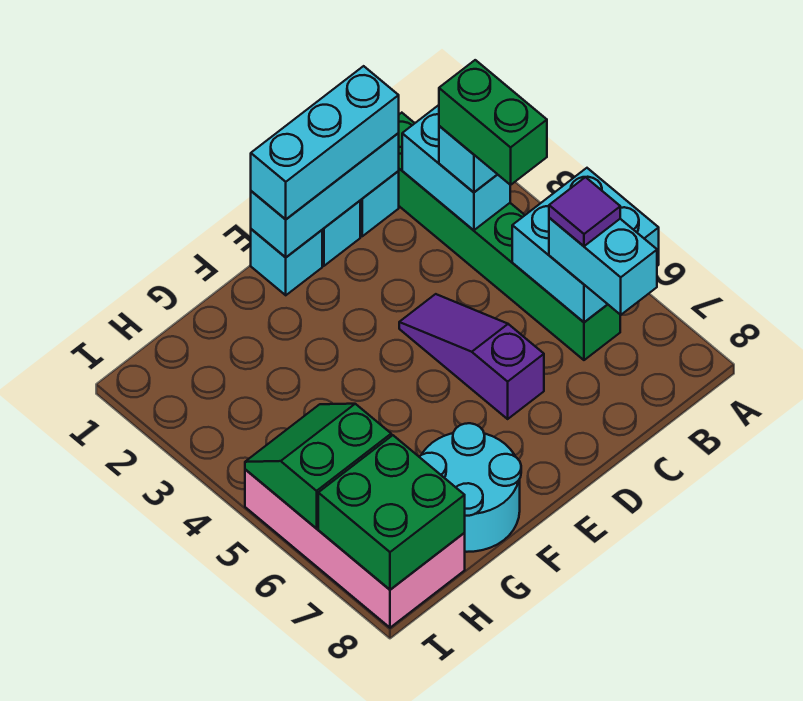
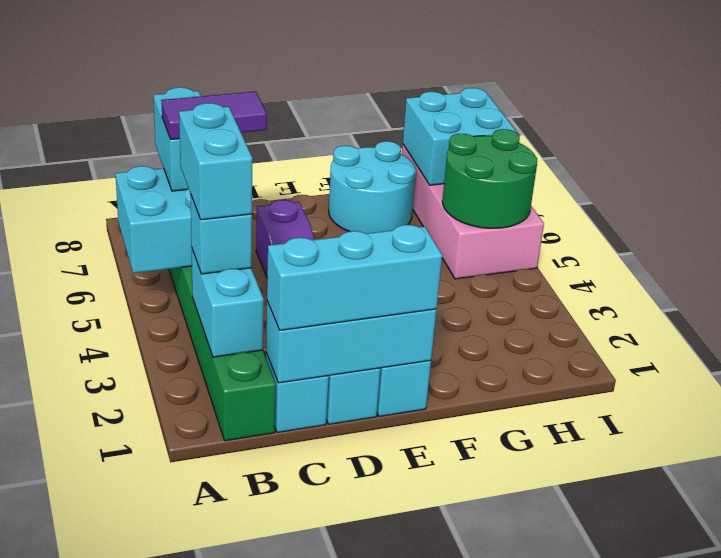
green 1x2 brick [439,60,547,185] -> cyan 1x2 brick [179,103,252,220]
purple 1x1 tile [549,177,620,246] -> purple 1x2 tile [161,91,267,140]
green 2x2 slope [245,404,391,528] -> green 2x2 round brick [442,129,537,228]
green 2x2 brick [318,435,465,590] -> cyan 2x2 brick [403,88,516,185]

